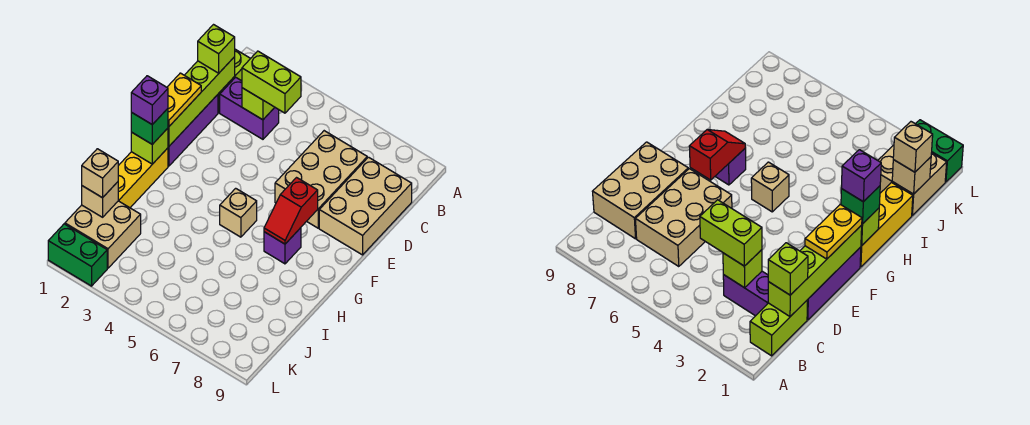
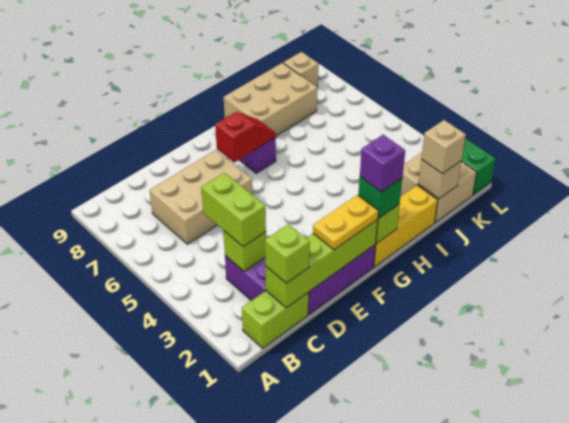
tan 2x3 brick [319,157,412,255] -> tan 2x3 brick moved to [224,63,317,136]
tan 1x1 brick [220,188,257,237] -> tan 1x1 brick moved to [283,52,318,87]

